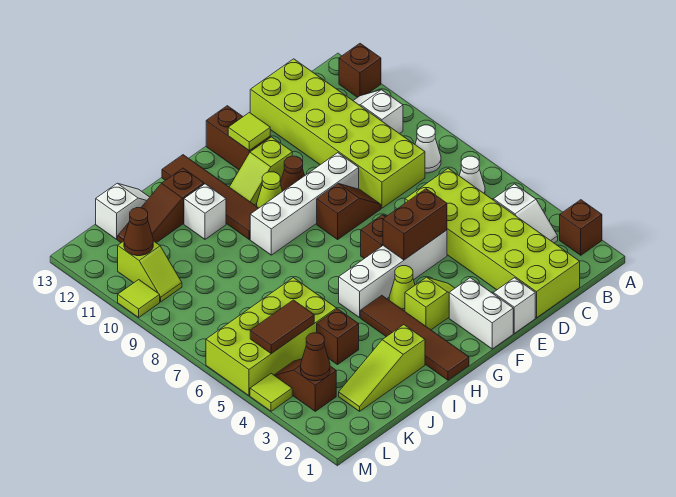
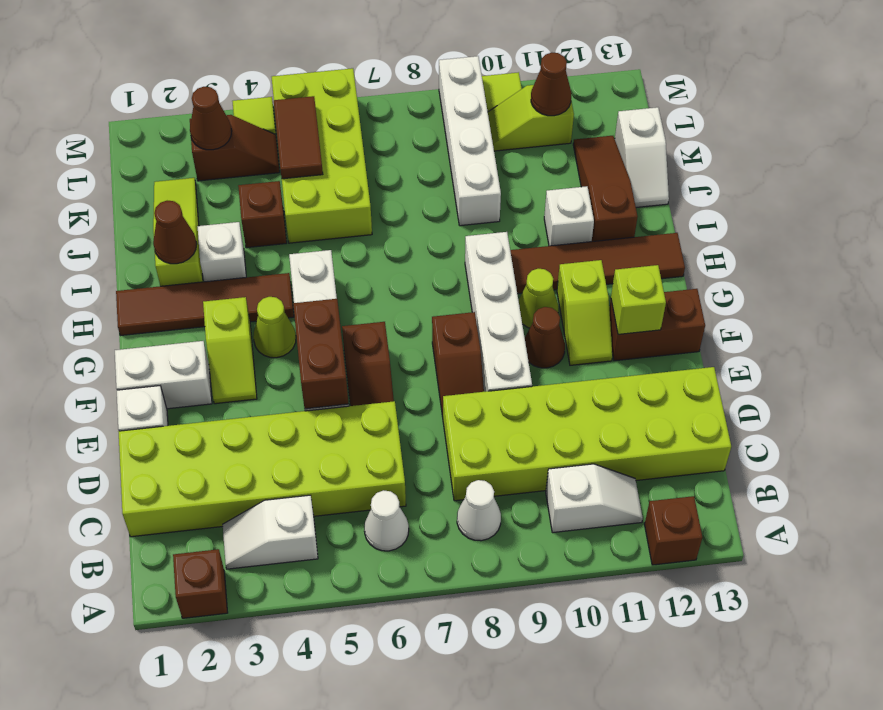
lime 1x2 slope [230,137,292,205] -> lime 1x2 slope turned to [557,260,612,365]
lime 1x1 tile [228,113,270,151] -> lime 1x1 brick [611,265,666,334]
none -> brown 1x1 cone [153,201,197,264]
none -> white 1x1 brick [198,222,246,282]
none -> white 1x4 brick [439,56,501,226]

